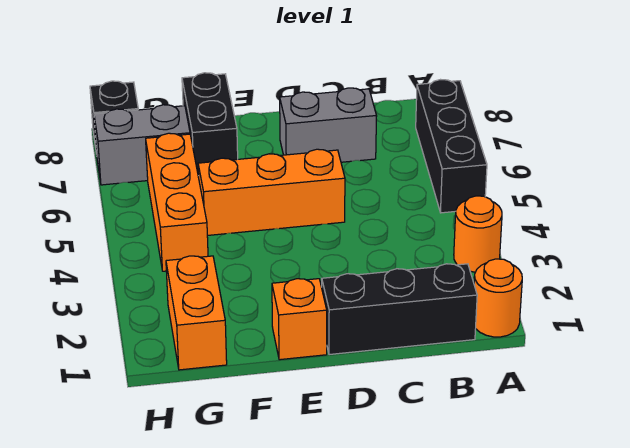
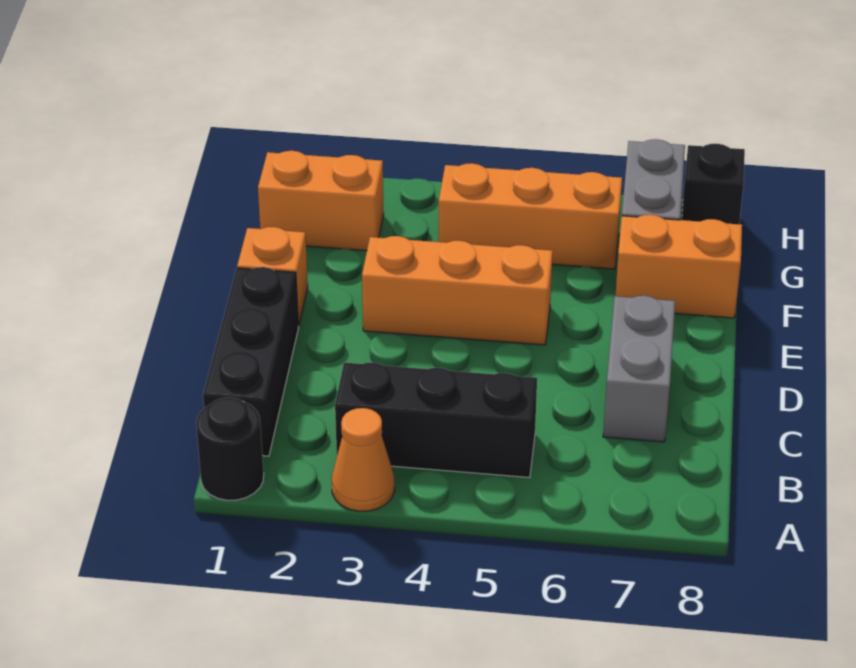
orange 1x1 round brick [474,259,522,337] -> black 1x1 round brick [196,397,264,500]
orange 1x1 round brick [454,196,502,272] -> orange 1x1 cone [332,408,395,511]
black 1x3 brick [416,80,487,213] -> black 1x3 brick moved to [335,362,537,478]
orange 1x3 brick [198,149,345,236] -> orange 1x3 brick turned to [362,236,553,345]
black 1x2 brick [182,73,238,176] -> orange 1x2 brick [615,215,742,318]

